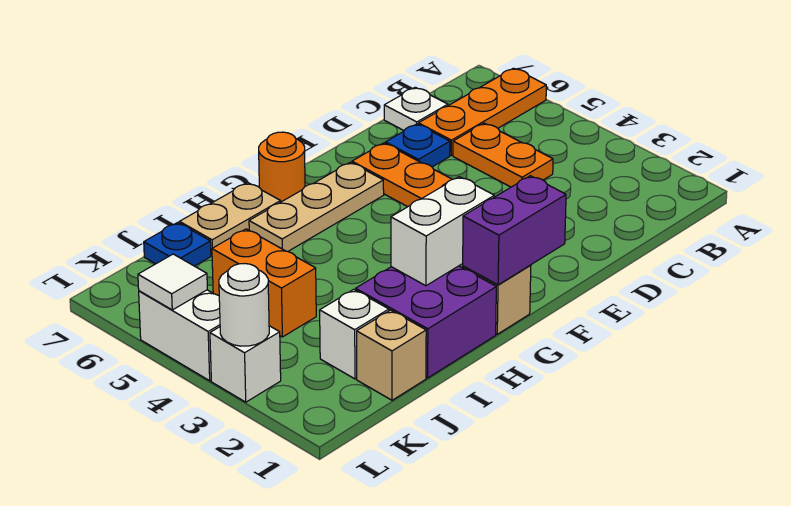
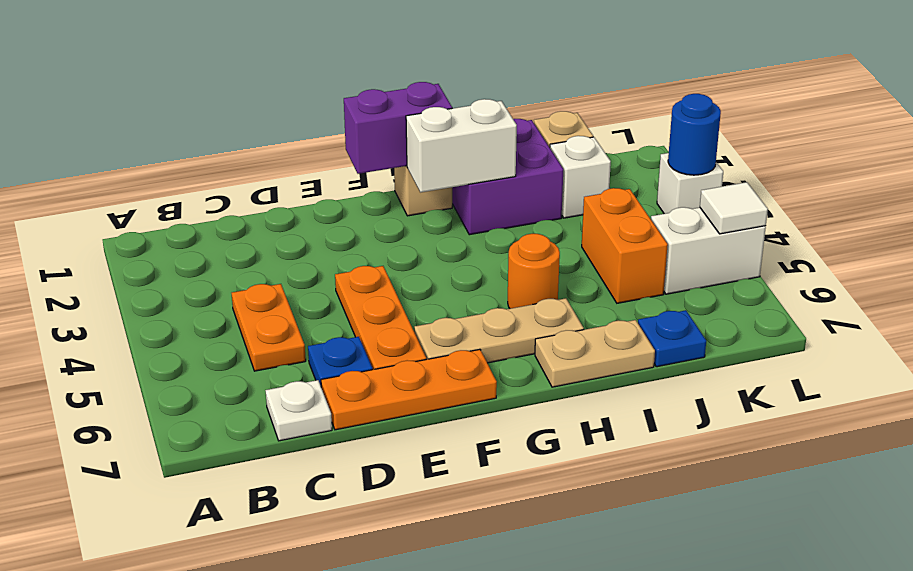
orange 1x3 plate [418,68,546,155] -> orange 1x3 plate moved to [321,349,497,430]
orange 1x1 round brick [259,132,305,202] -> orange 1x1 round brick moved to [508,234,560,309]
white 1x1 round brick [219,264,269,346] -> blue 1x1 round brick [668,94,721,175]
white 1x2 brick [139,290,220,381] -> white 1x2 brick turned to [651,207,766,294]

